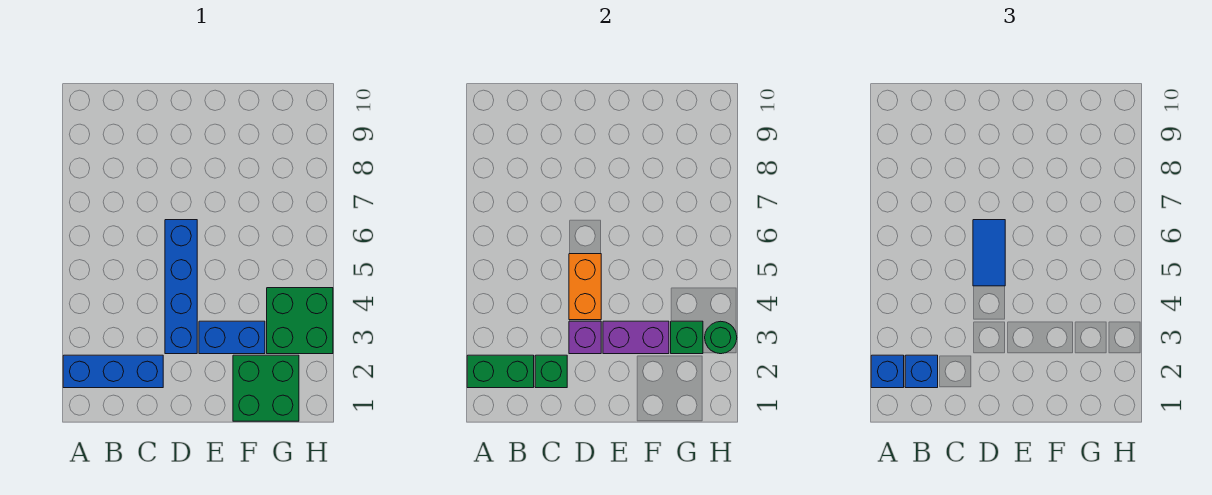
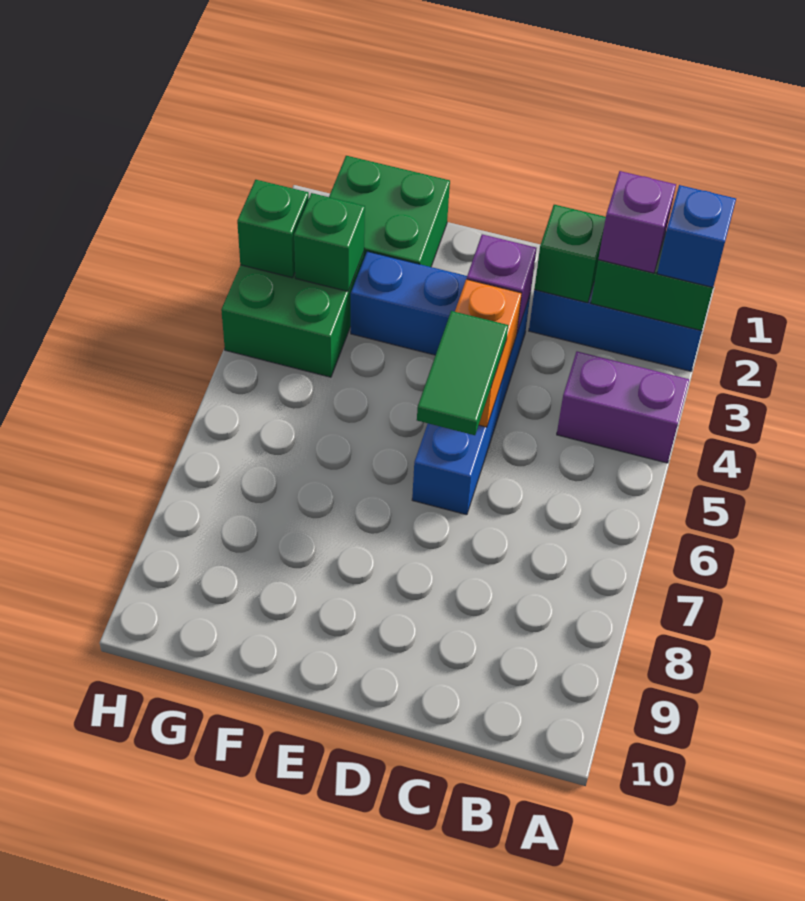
blue 1x1 brick [905,355,938,388] -> purple 1x1 brick [598,171,676,273]
blue 1x2 tile [973,220,1005,286] -> green 1x2 tile [417,311,508,435]
purple 1x2 brick [603,321,669,354] -> purple 1x2 brick moved to [557,351,689,463]
green 1x1 round brick [705,321,737,354] -> green 1x1 brick [237,180,309,278]

